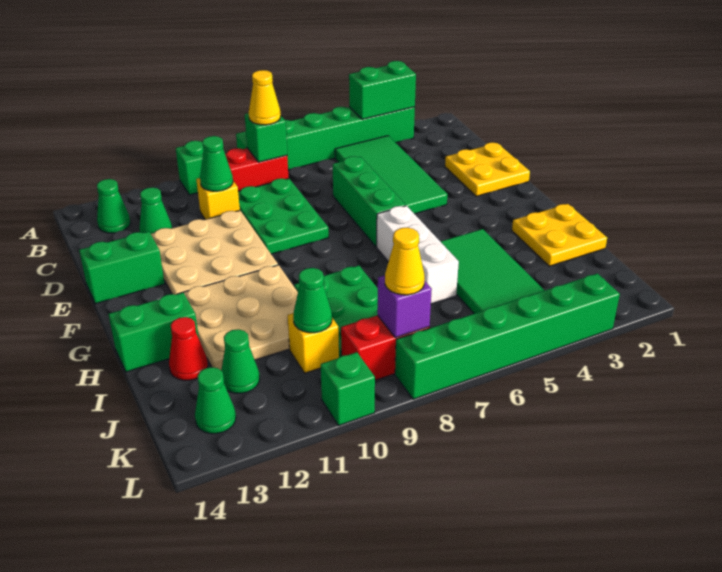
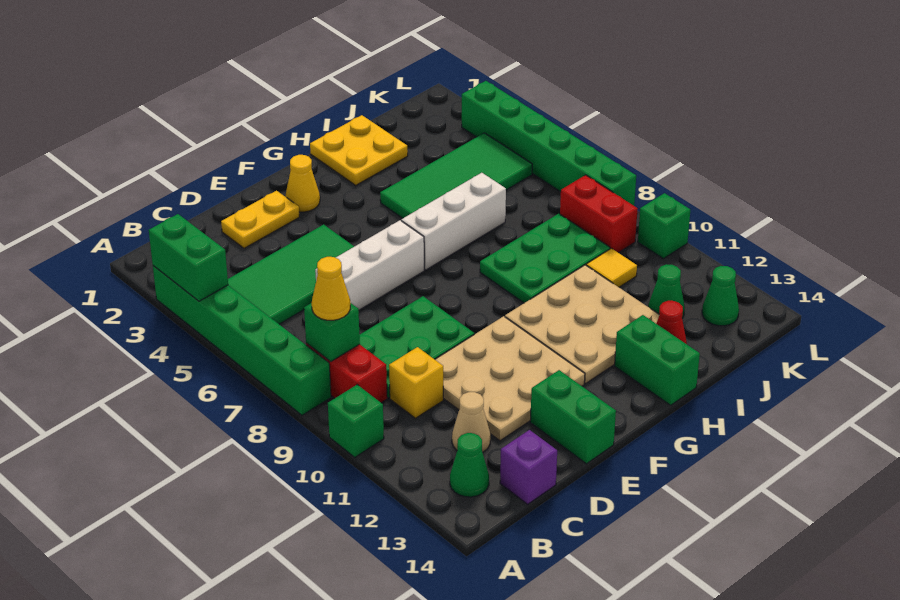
green 1x1 cone [200,136,233,191] -> none
green 1x1 cone [139,188,172,234] -> tan 1x1 cone [452,392,490,452]
yellow 2x2 plate [445,142,530,196] -> yellow 1x2 plate [221,191,299,248]
green 1x3 brick [333,156,406,247] -> white 1x3 brick [315,220,424,310]
yellow 1x1 brick [288,313,339,373] -> yellow 1x1 tile [586,248,637,287]
green 1x1 cone [293,268,332,333] -> none
purple 1x1 brick [377,275,432,338] -> purple 1x1 brick moved to [500,430,557,504]
yellow 1x1 cone [385,228,425,295] -> yellow 1x1 cone moved to [285,155,320,212]

